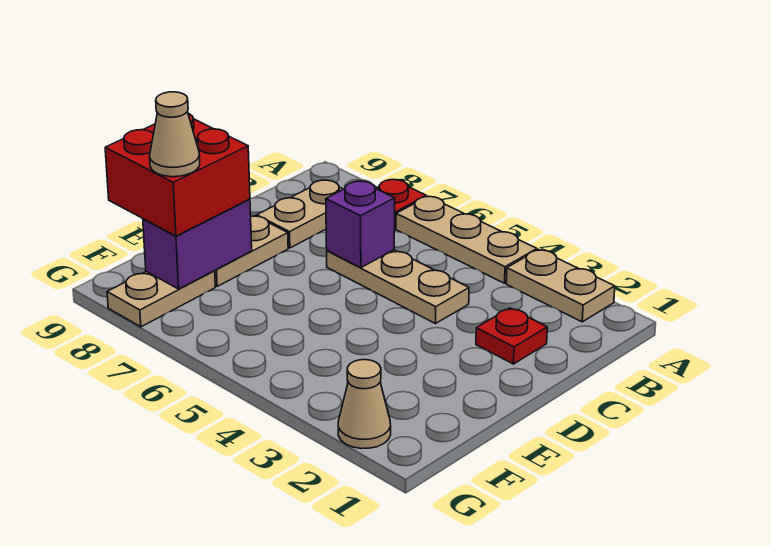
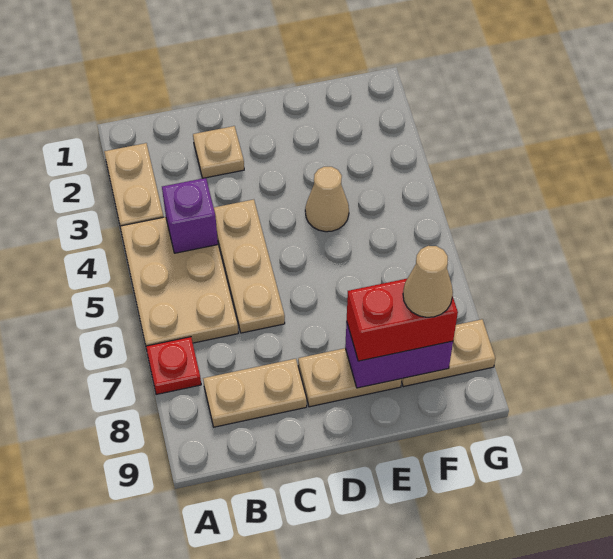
tan 1x3 plate [396,197,537,283] -> tan 2x3 plate [120,217,238,346]
red 1x1 plate [476,308,547,364] -> tan 1x1 plate [193,126,244,178]
purple 1x1 brick [326,181,395,268] -> purple 1x1 brick moved to [162,178,218,253]
red 2x2 brick [105,114,250,236] -> red 1x2 brick [347,279,458,361]
tan 1x1 cone [338,360,391,448] -> tan 1x1 cone moved to [305,167,349,232]

